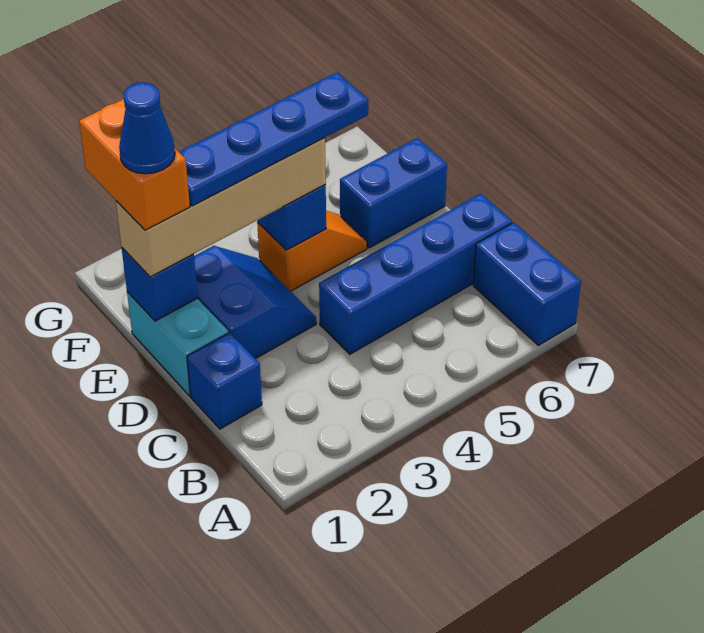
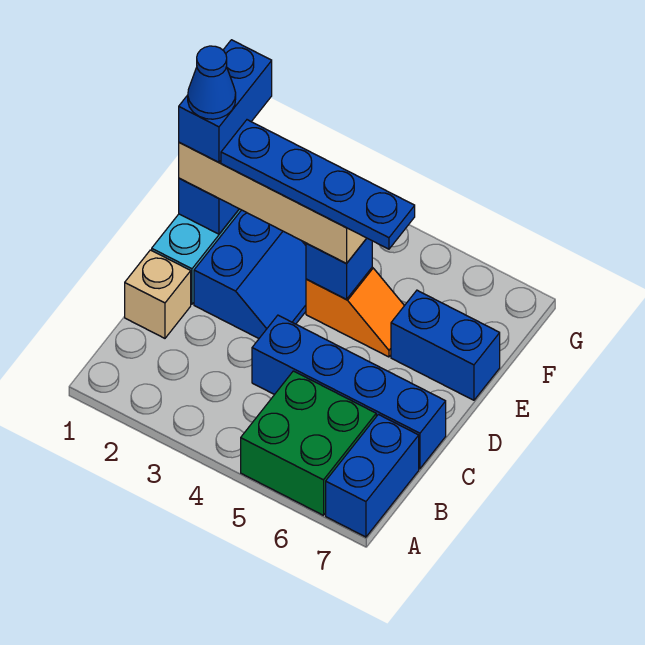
none -> green 2x2 brick [241,371,376,515]
blue 1x1 brick [187,332,262,429] -> tan 1x1 brick [125,250,191,338]
orange 1x2 brick [79,99,190,230] -> blue 1x2 brick [179,40,272,162]

